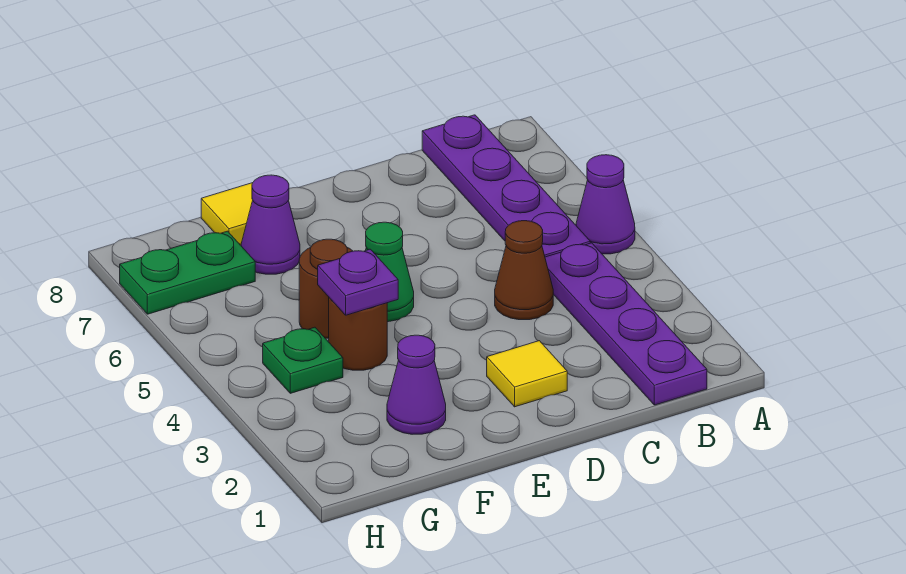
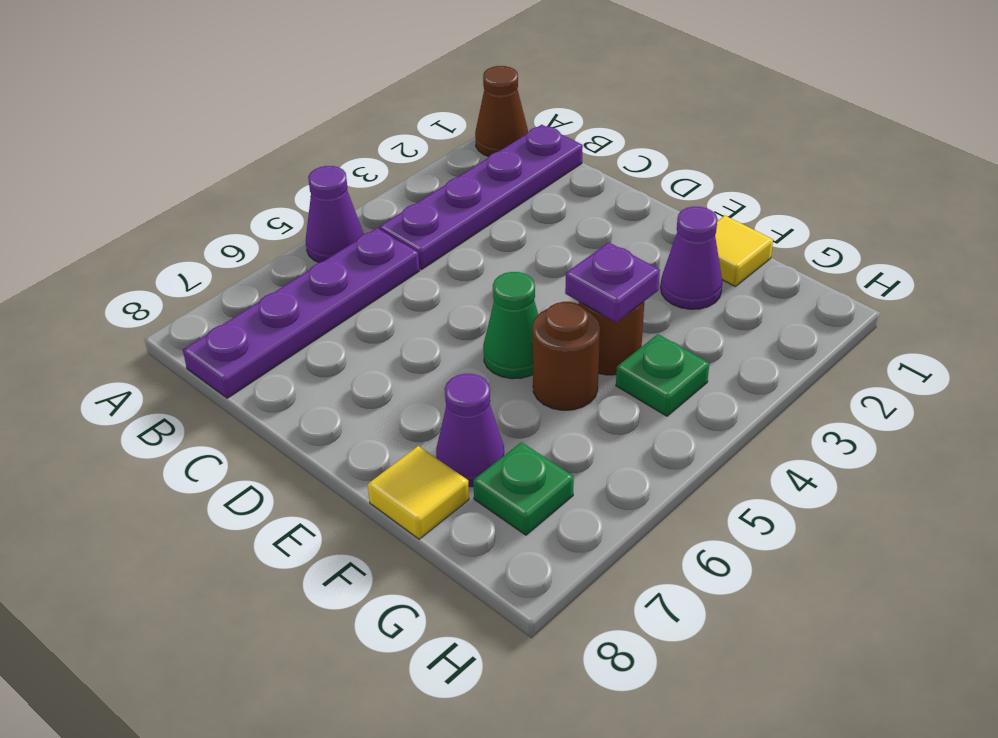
brown 1x1 cone [495,221,553,320] -> brown 1x1 cone moved to [475,66,528,156]
yellow 1x1 tile [487,341,567,407] -> yellow 1x1 tile moved to [715,216,773,286]
green 1x2 plate [120,231,255,314] -> green 1x1 plate [473,442,574,535]

